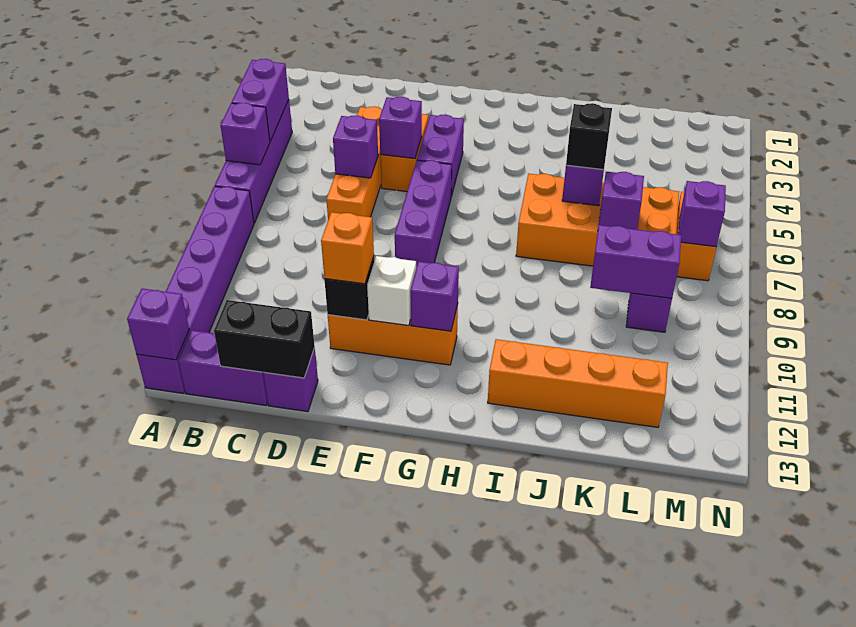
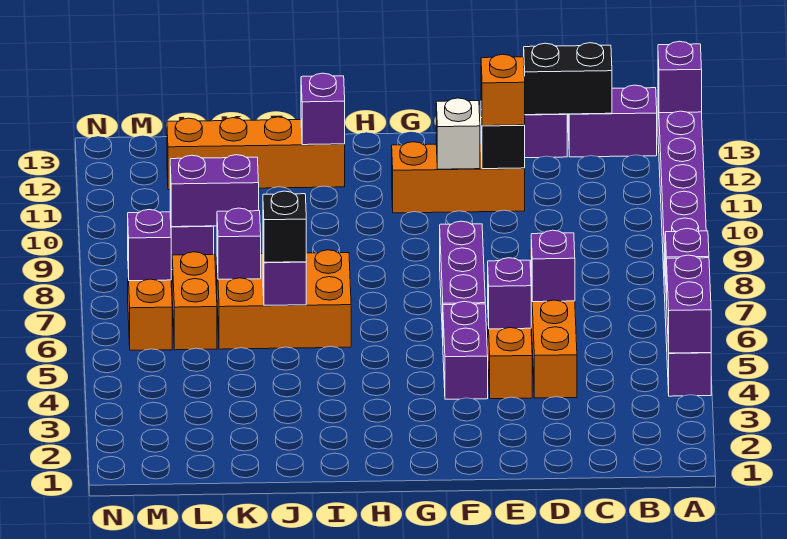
purple 1x1 brick [410,261,459,331] -> purple 1x1 brick moved to [301,73,345,145]

